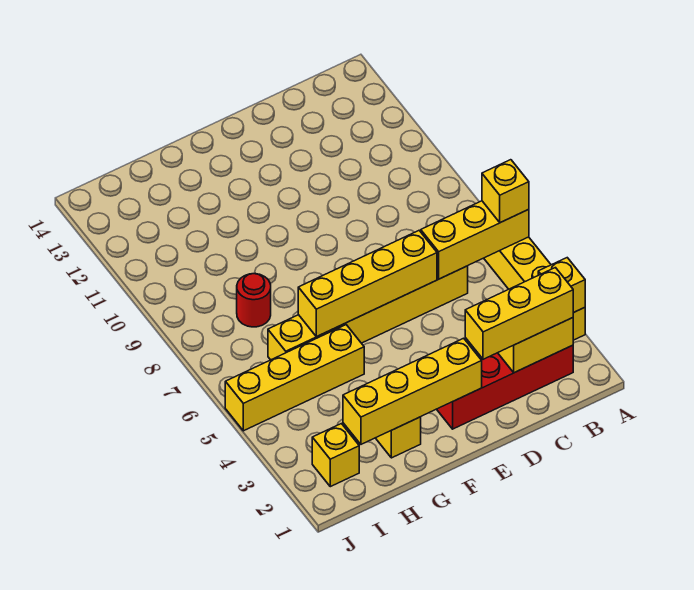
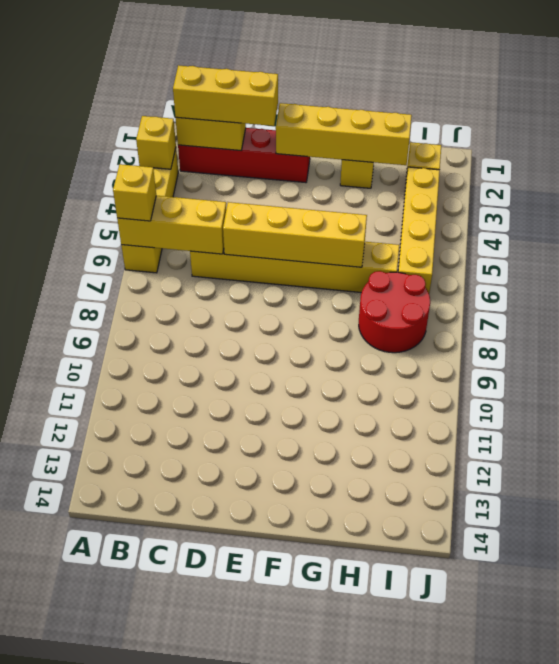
yellow 1x4 brick [225,325,364,431] -> yellow 1x4 brick turned to [398,167,440,293]
red 1x1 round brick [237,274,271,327] -> red 2x2 round brick [359,271,430,353]

